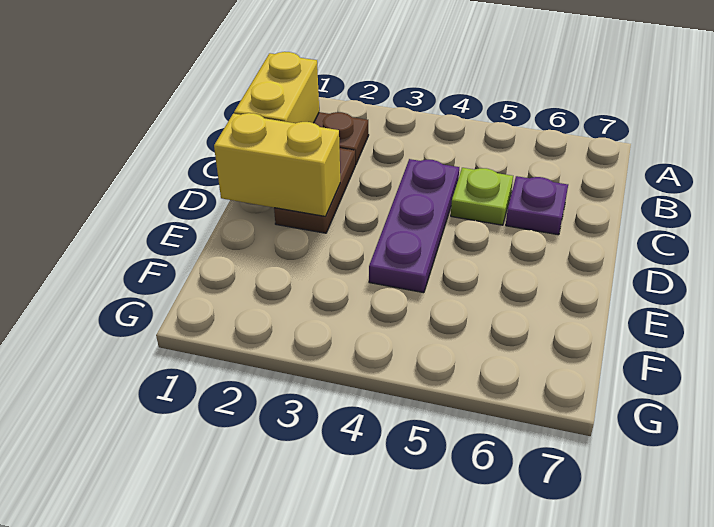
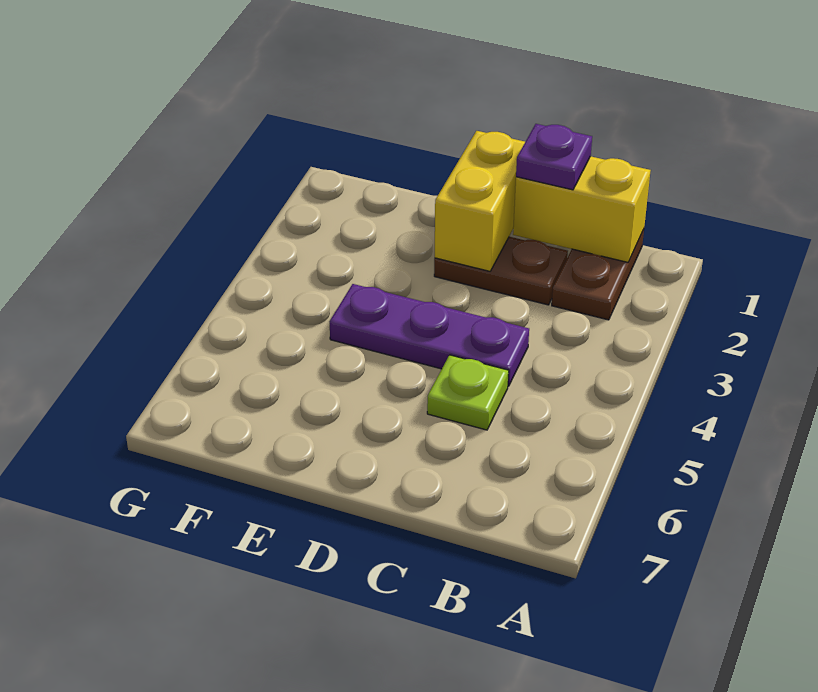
purple 1x1 plate [506,176,568,235] -> purple 1x1 plate moved to [516,124,592,190]

